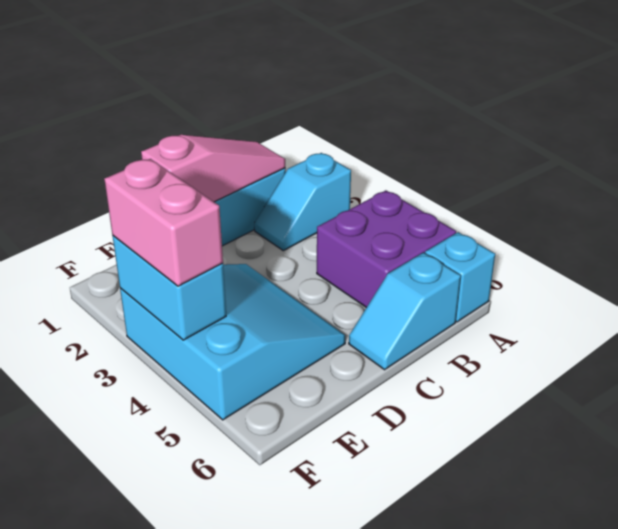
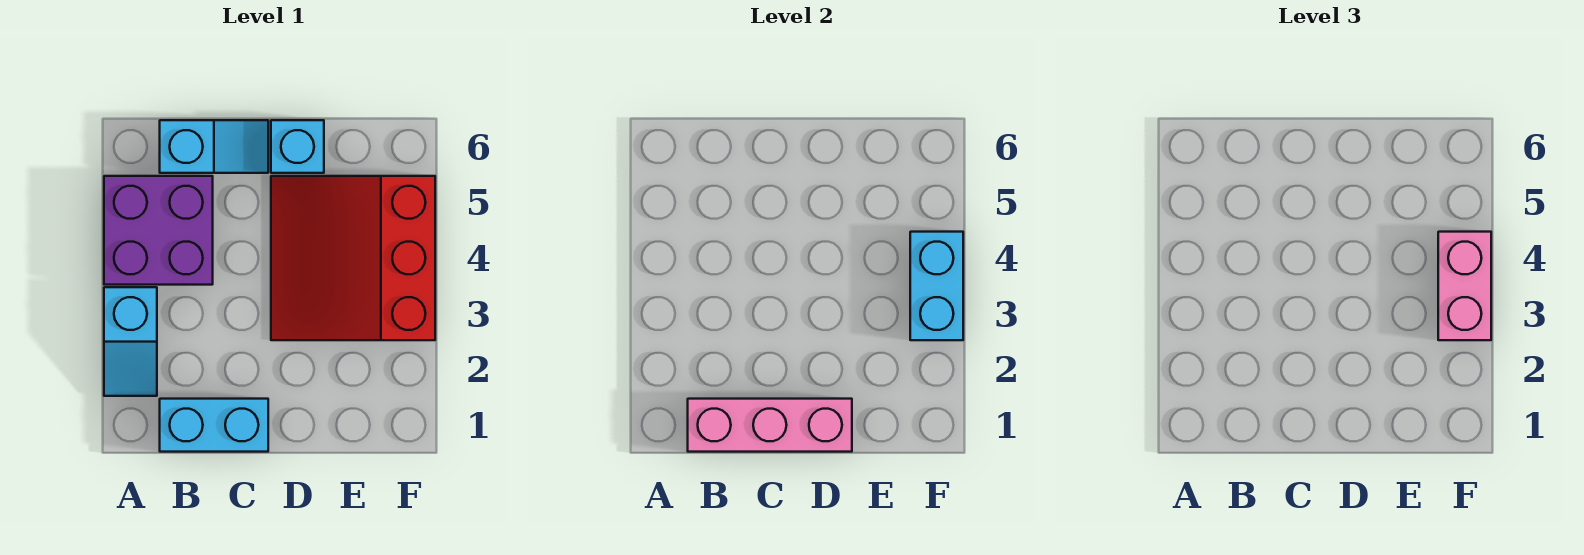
cyan 1x2 slope [254,153,351,251] -> cyan 1x2 slope turned to [104,287,157,396]
cyan 1x1 brick [425,232,495,322] -> cyan 1x1 brick moved to [271,120,324,173]
pink 1x3 slope [141,135,285,202] -> pink 1x3 brick [688,399,852,452]
cyan 3x3 slope [120,264,345,420] -> red 3x3 slope [271,176,435,340]

